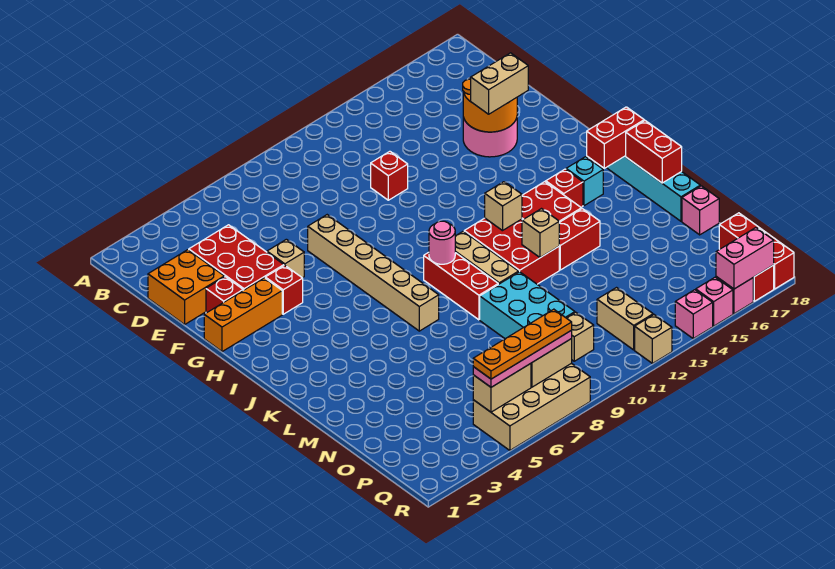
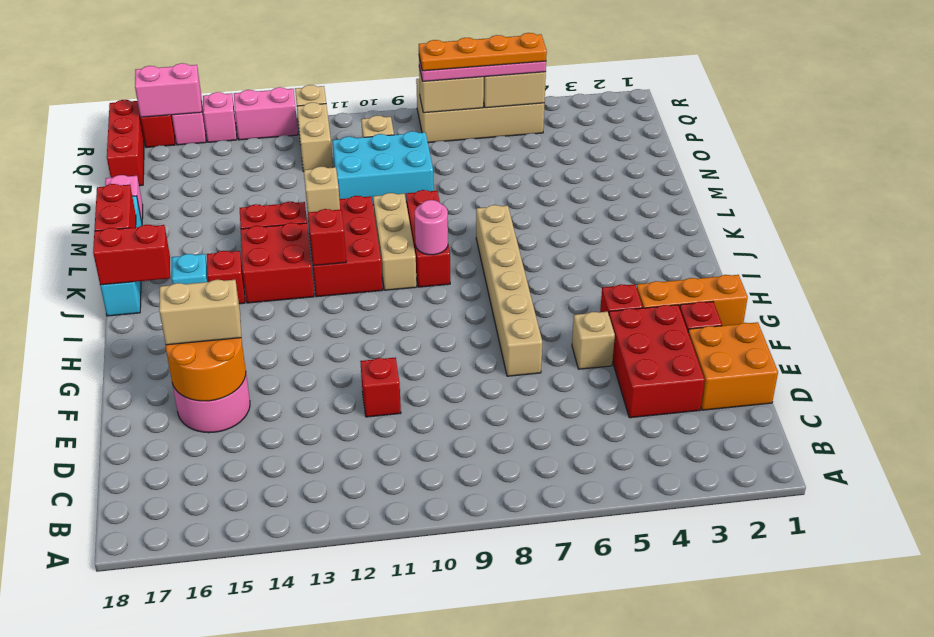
tan 1x1 brick [485,182,522,231] -> red 1x1 brick [308,209,346,266]
cyan 2x3 brick [480,272,575,339] -> cyan 2x3 brick turned to [332,131,434,205]
pink 1x1 brick [675,290,713,338] -> pink 1x2 brick [234,87,298,140]

